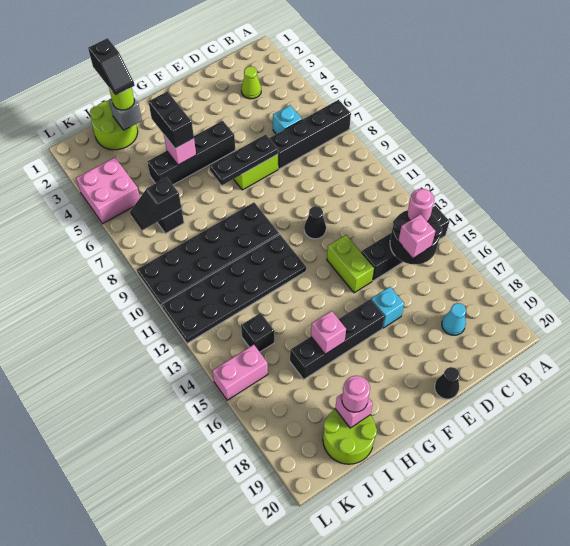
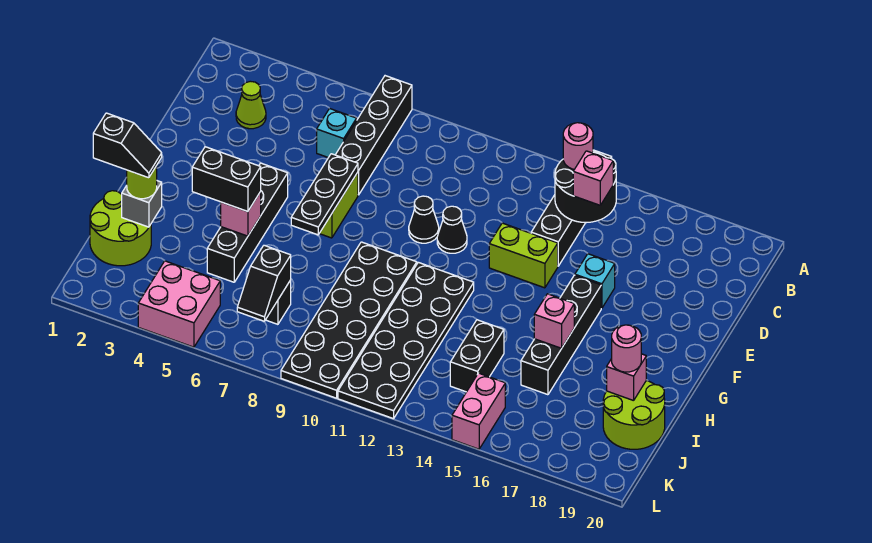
cyan 1x1 cone [442,303,466,335] -> none
black 1x1 cone [435,367,460,399] -> black 1x1 cone moved to [409,196,439,243]
black 1x1 brick [241,313,274,352] -> black 1x2 brick [450,320,504,392]

